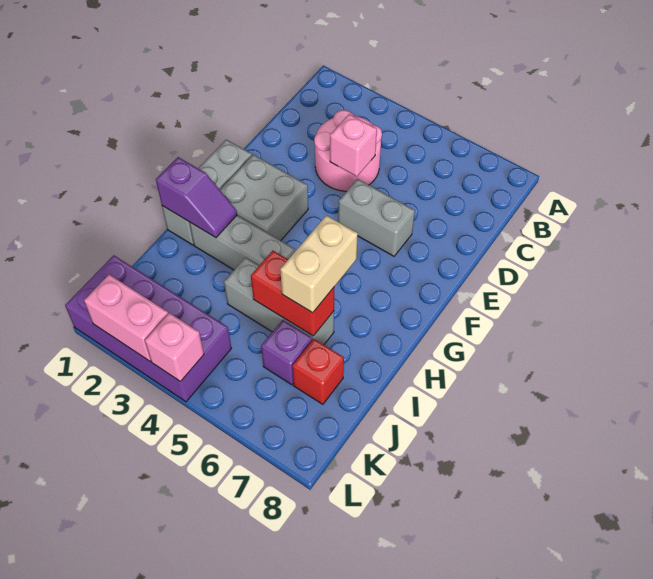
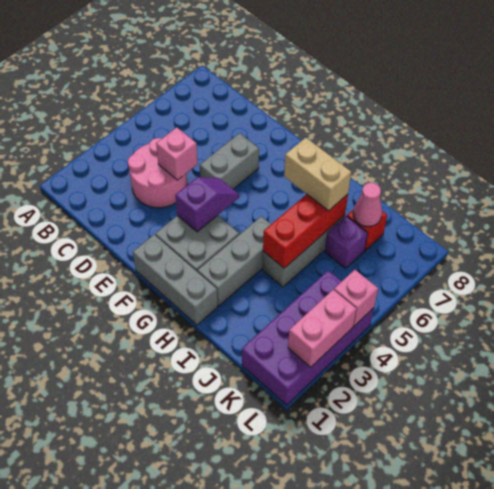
purple 1x2 slope [156,157,237,238] -> purple 1x2 slope moved to [175,177,239,232]
red 1x2 brick [251,251,334,336] -> red 1x3 brick [263,194,348,268]
none -> pink 1x1 cone [353,183,382,226]

